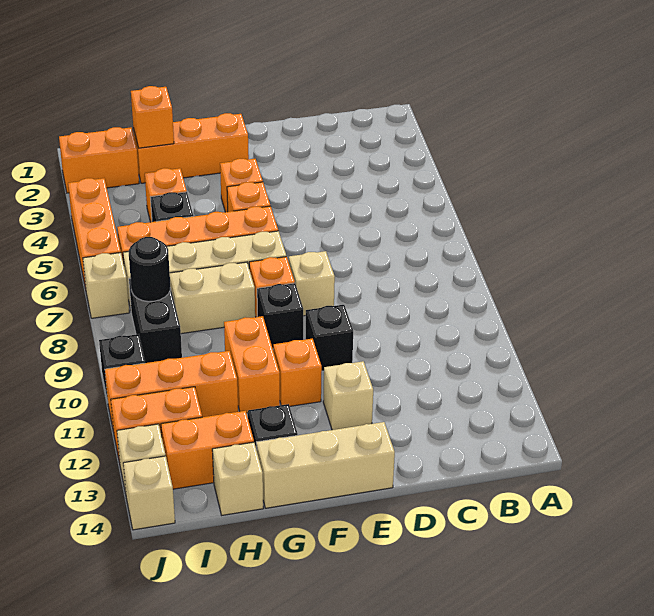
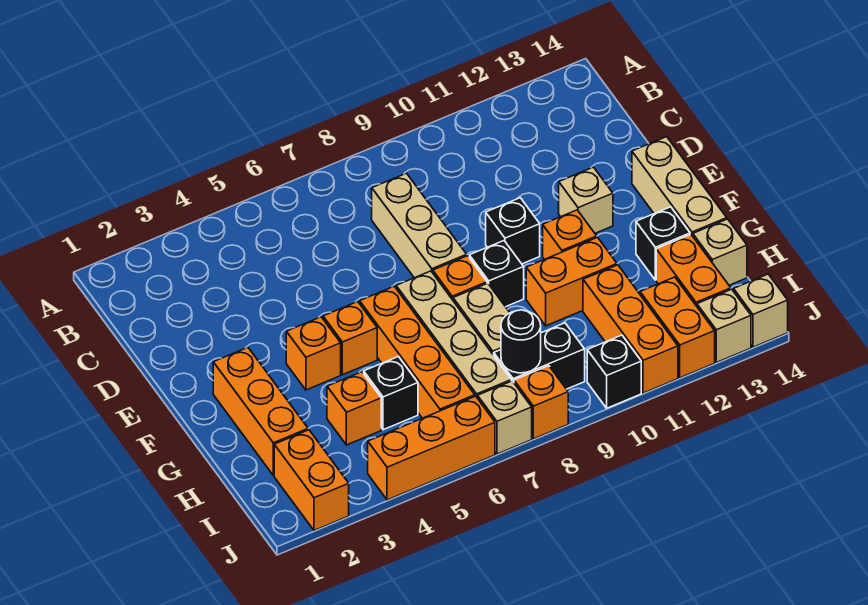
tan 1x1 brick [289,251,335,316] -> tan 1x3 brick [372,173,467,278]
orange 1x1 brick [131,86,174,148] -> orange 1x1 brick moved to [514,366,568,439]

